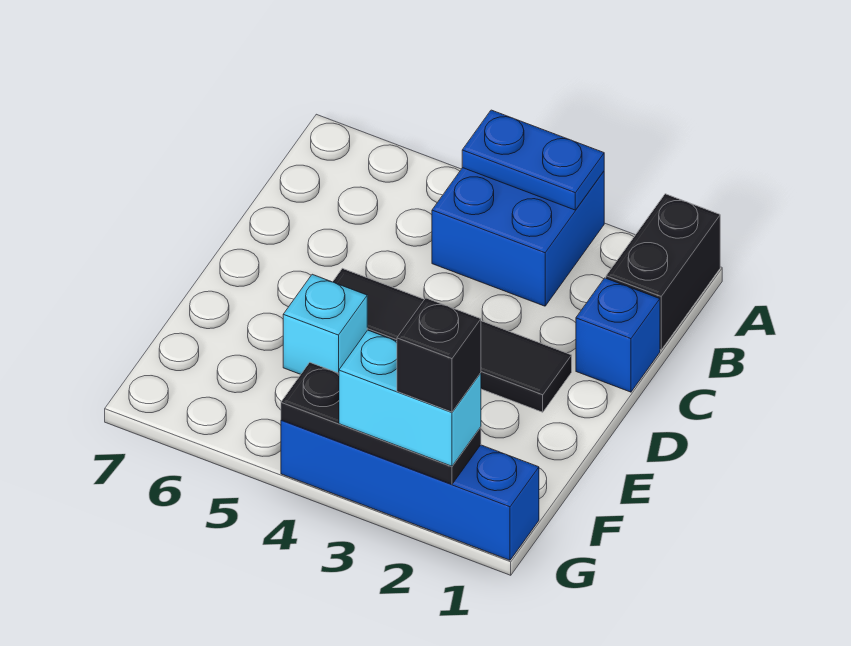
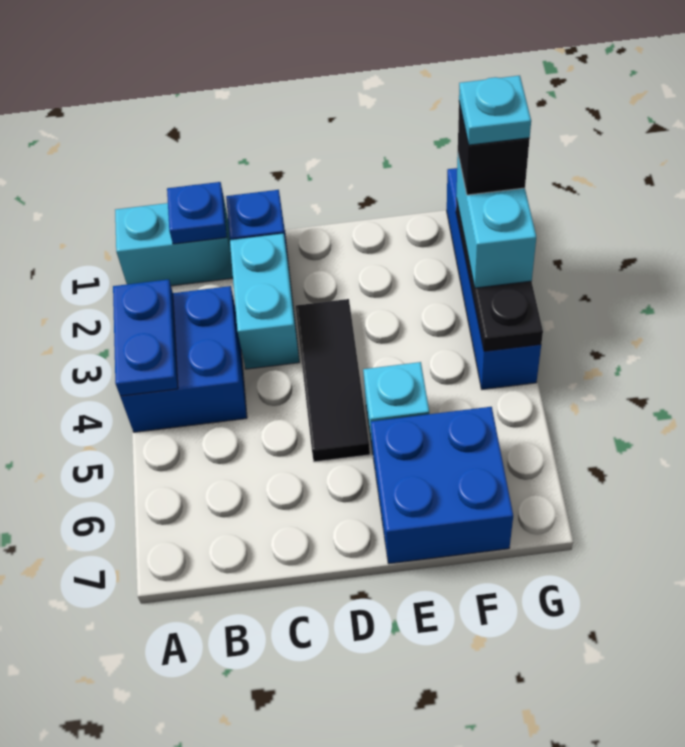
black 1x2 brick [606,194,720,350] -> cyan 1x2 brick [115,201,233,286]
none -> blue 1x1 plate [167,182,227,244]
none -> cyan 1x2 brick [230,233,299,369]
black 1x4 tile [333,268,572,412] -> black 1x3 tile [296,299,370,462]
none -> blue 2x2 brick [371,407,513,564]
none -> cyan 1x1 plate [459,76,531,145]

